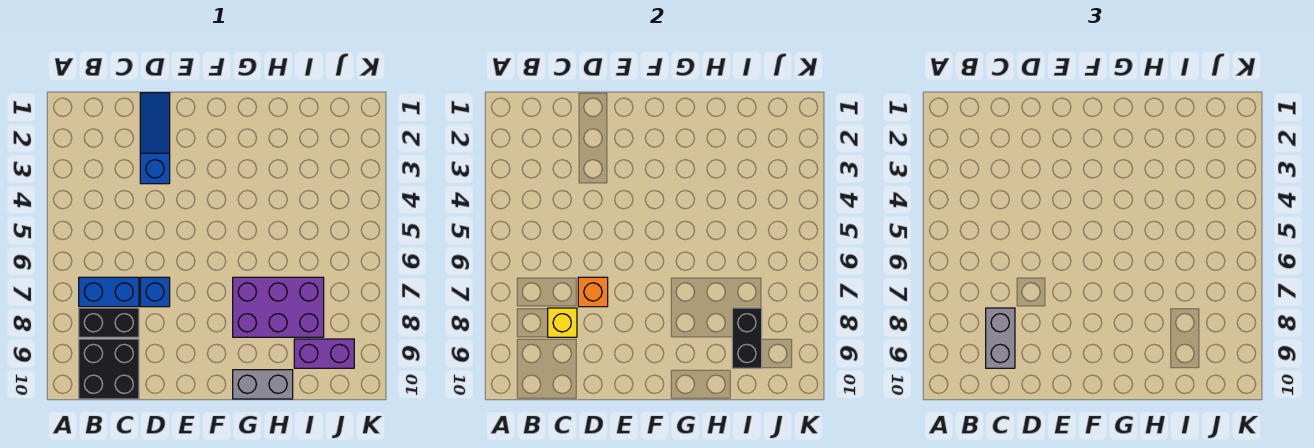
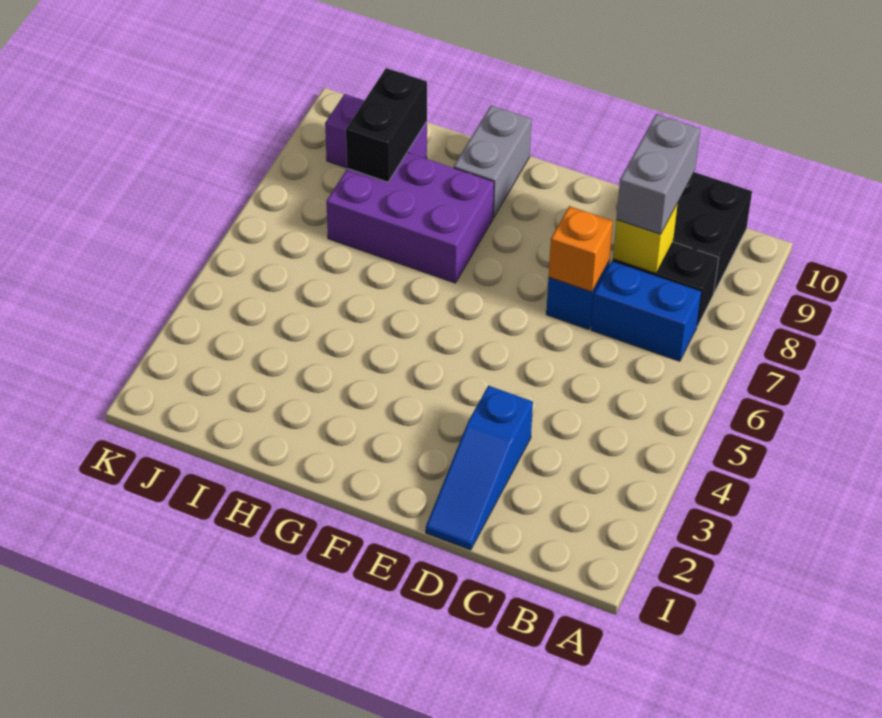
grey 1x2 brick [233,370,293,399] -> grey 1x2 brick turned to [454,106,532,218]

